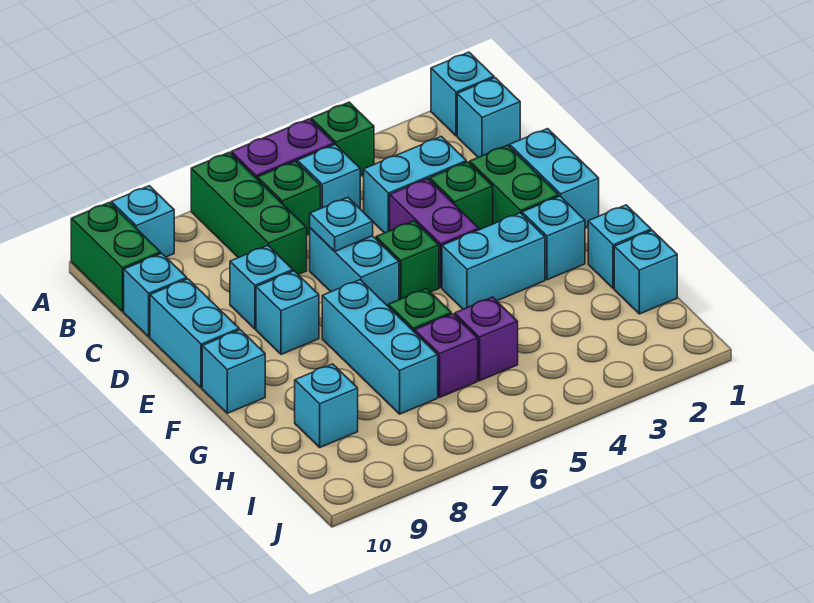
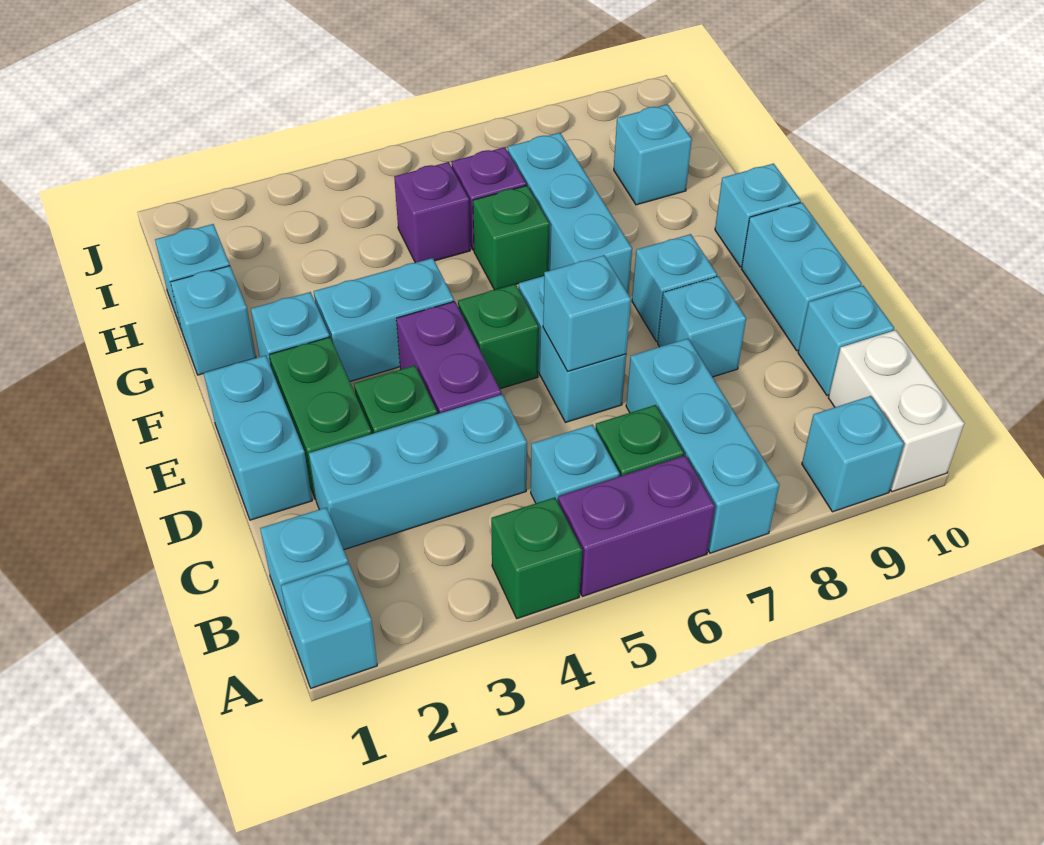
green 1x3 brick [191,152,307,275] -> cyan 1x3 brick [626,339,779,553]
green 1x2 brick [71,202,161,311] -> white 1x2 brick [828,330,964,492]
cyan 1x2 brick [364,137,466,233] -> cyan 1x3 brick [309,395,527,550]
cyan 1x1 plate [310,197,373,251] -> cyan 1x1 brick [543,255,631,371]

